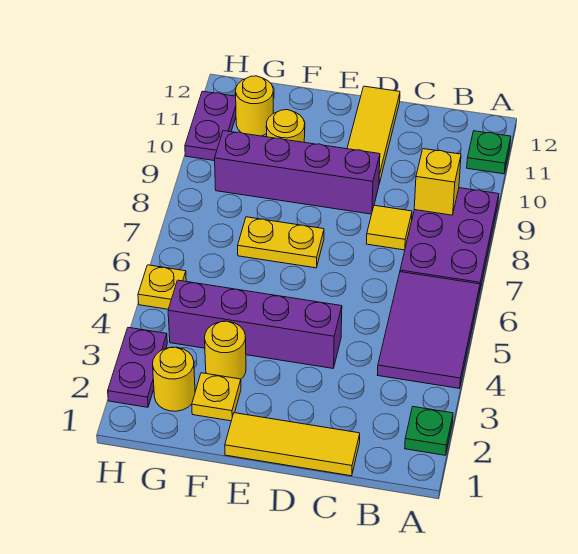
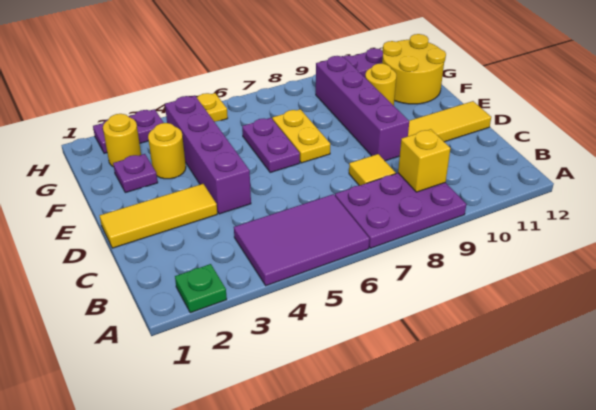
green 1x1 plate [467,131,511,174] -> none
yellow 1x3 tile [225,413,360,476] -> yellow 1x3 tile turned to [100,184,217,248]
none -> purple 1x2 plate [242,118,300,173]
yellow 1x1 plate [192,373,241,421] -> purple 1x1 plate [113,154,158,193]
yellow 1x1 round brick [236,76,273,136] -> yellow 2x2 round brick [382,34,446,104]

